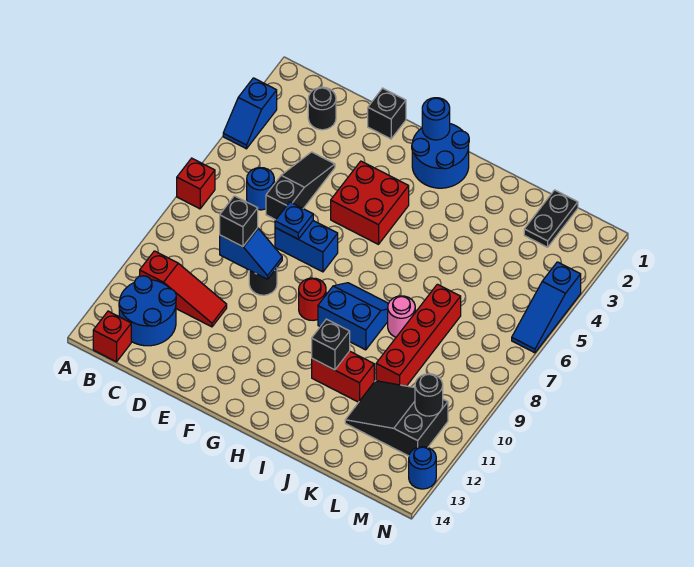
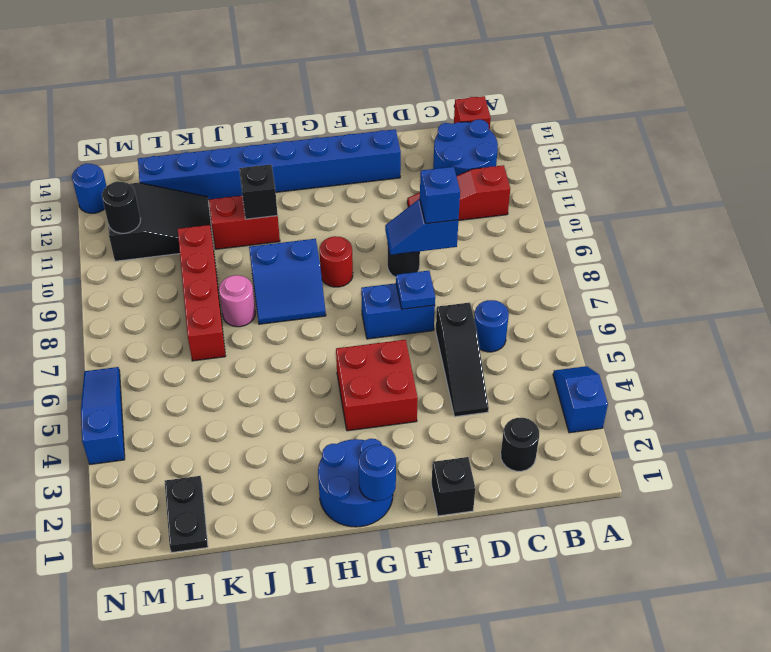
red 1x1 brick [177,158,215,209] -> none
black 1x1 brick [220,196,258,247] -> blue 1x1 brick [420,167,460,224]
none -> blue 1x8 brick [138,129,401,200]

